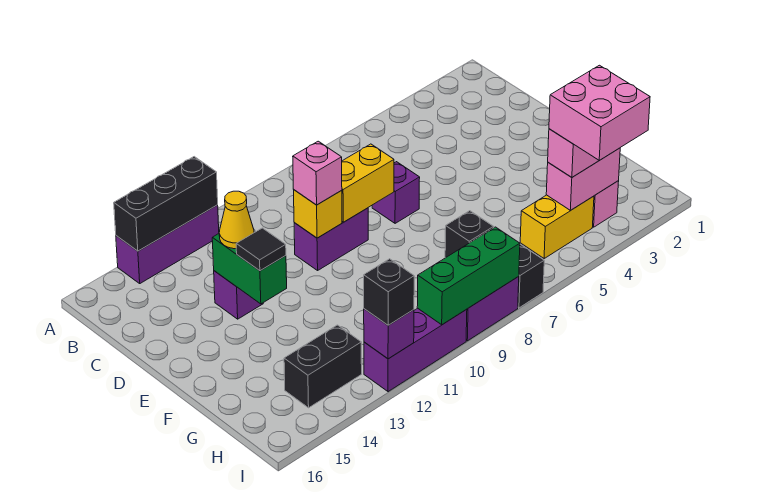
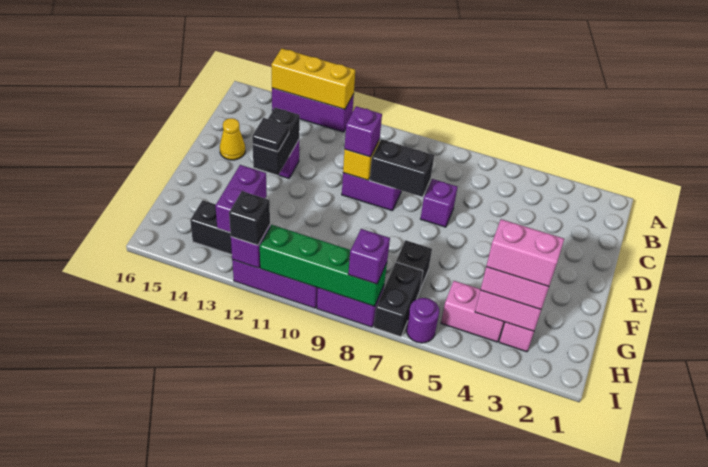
black 1x3 brick [114,157,218,251] -> yellow 1x3 brick [271,48,355,109]
yellow 1x2 brick [342,144,394,222] -> black 1x2 brick [370,139,434,197]
pink 1x1 brick [293,141,342,205] -> purple 1x1 brick [345,106,382,157]
green 1x2 brick [212,234,287,304] -> black 1x2 brick [253,108,300,175]
yellow 1x1 cone [219,191,254,249] -> yellow 1x1 cone moved to [220,118,245,160]
none -> purple 1x2 brick [215,165,267,233]
pink 2x2 brick [549,65,650,160] -> pink 1x2 brick [486,219,564,287]
yellow 1x2 brick [520,195,594,258] -> pink 1x2 brick [441,281,504,342]
none -> purple 1x1 round brick [406,298,439,343]
green 1x3 brick [417,227,520,325] -> green 1x4 brick [260,225,387,306]
none -> purple 1x1 brick [348,229,390,284]

